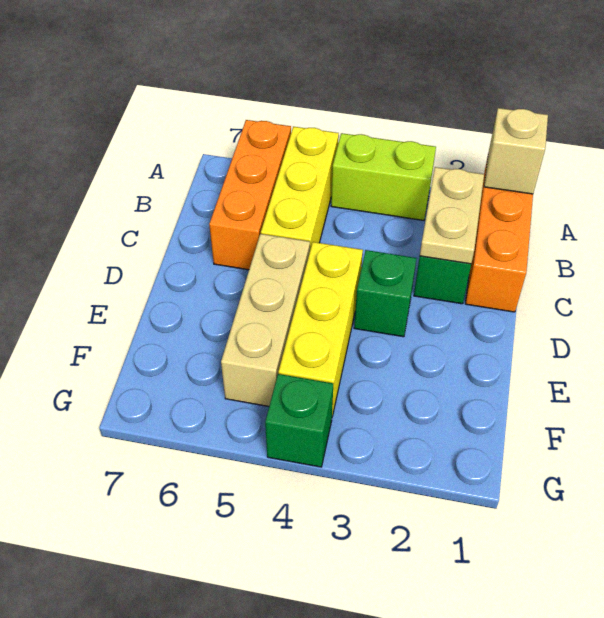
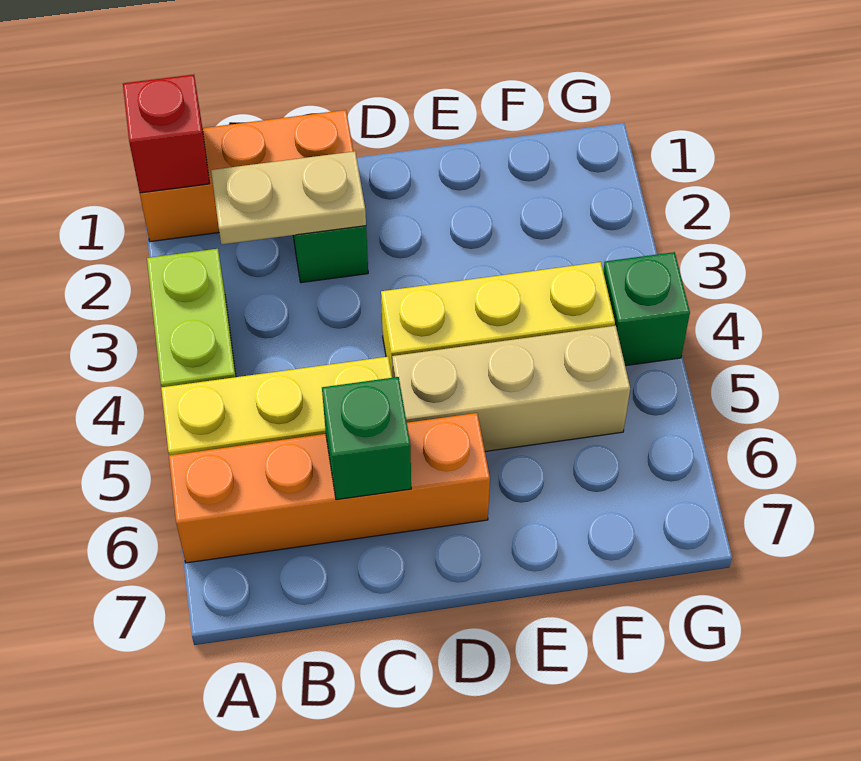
tan 1x1 brick [484,108,548,194] -> red 1x1 brick [123,75,210,193]
orange 1x3 brick [209,120,291,270] -> orange 1x4 brick [169,413,490,563]
green 1x1 brick [354,250,417,337] -> green 1x1 brick moved to [322,377,411,500]

